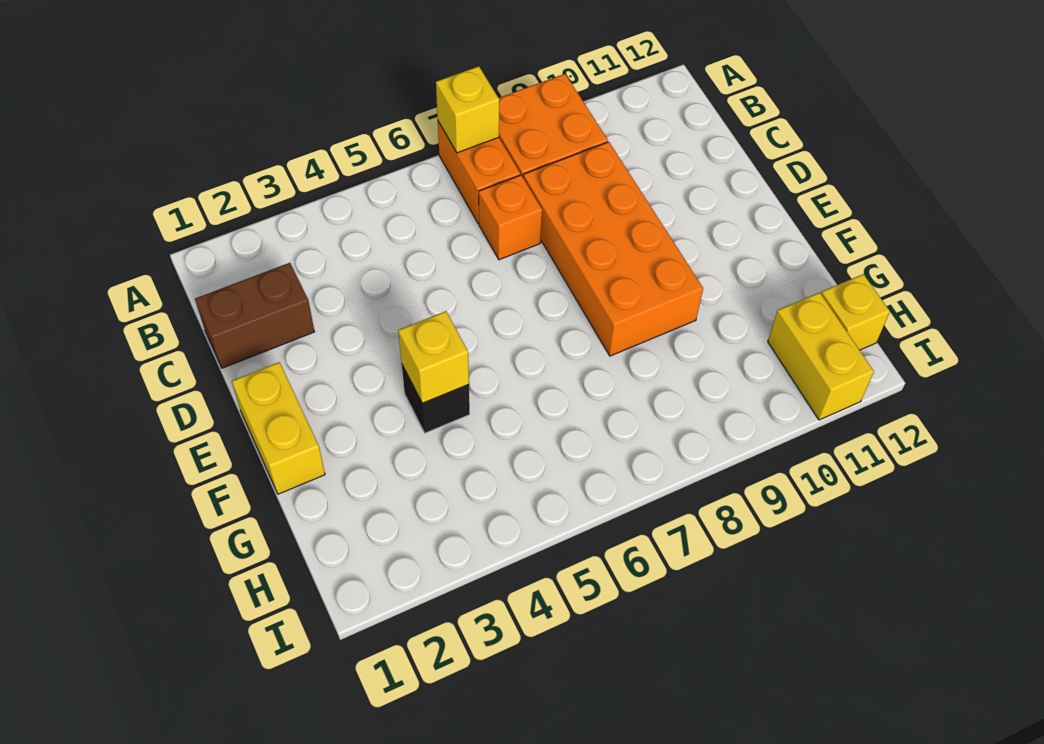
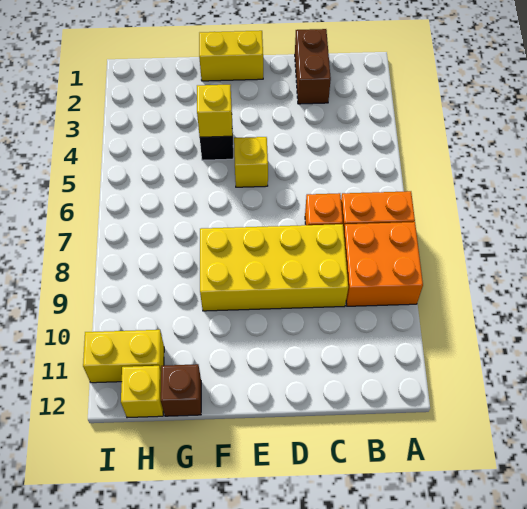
yellow 1x1 brick [436,66,499,153] -> yellow 1x1 brick moved to [234,137,268,187]
orange 2x4 brick [523,142,703,356] -> yellow 2x4 brick [200,224,348,311]
none -> brown 1x1 brick [161,364,201,416]

